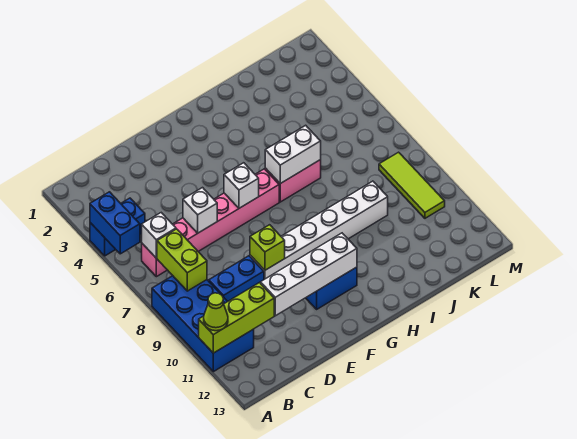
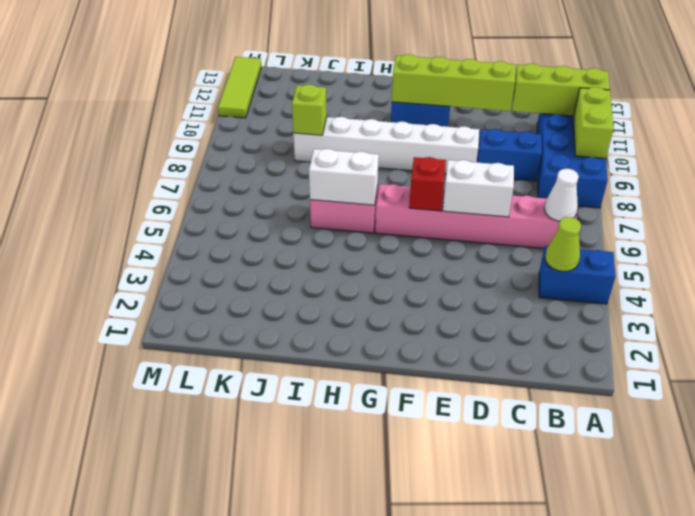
blue 1x2 brick [90,192,140,254] -> none
lime 1x1 cone [204,293,228,331] -> lime 1x1 cone moved to [545,217,581,272]
white 1x1 brick [142,213,176,258] -> white 1x1 cone [544,169,579,221]
lime 1x2 brick [157,229,207,291] -> lime 1x2 brick moved to [573,87,614,158]
white 1x1 brick [183,188,217,233] -> white 1x2 brick [443,160,514,217]
white 1x4 brick [261,233,357,316] -> lime 1x4 brick [392,54,515,111]
lime 1x1 brick [250,225,285,270] -> lime 1x1 brick moved to [292,84,327,135]
white 1x1 brick [224,163,259,208] -> red 1x1 brick [409,157,446,211]
lime 1x3 tile [379,152,445,218] -> lime 1x3 tile moved to [218,57,261,118]

